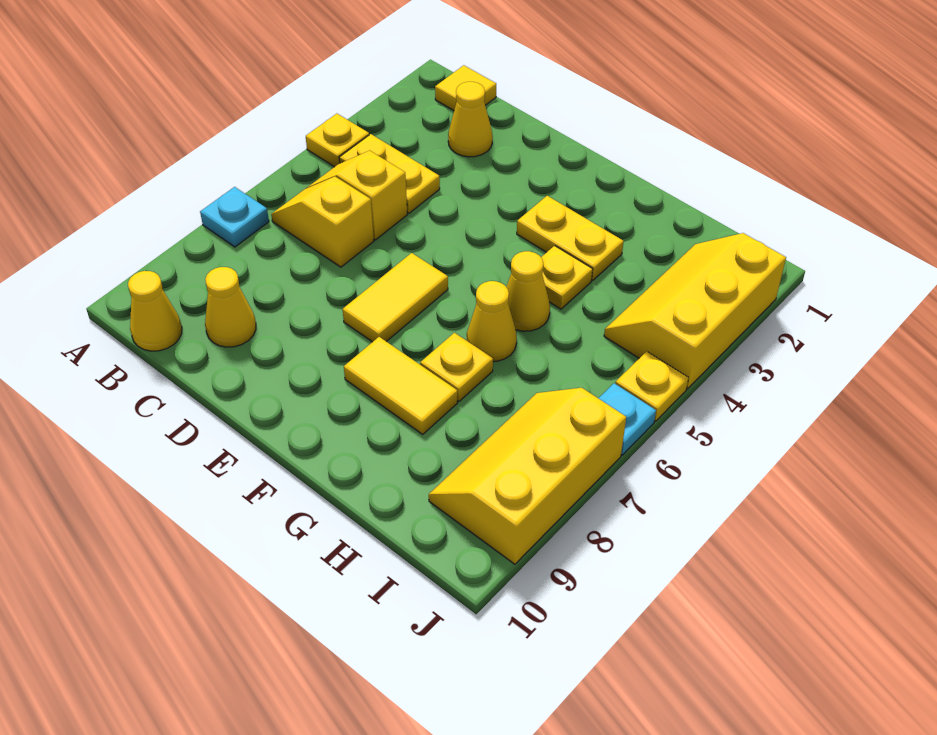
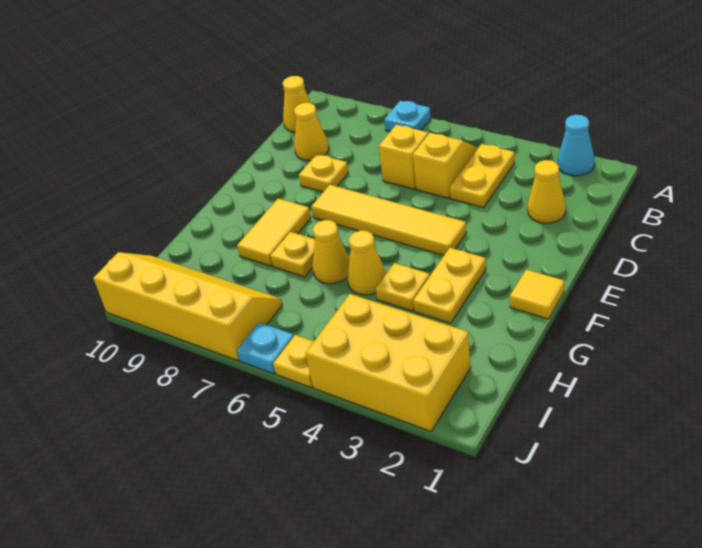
none -> cyan 1x1 cone [558,115,595,176]
yellow 1x1 plate [306,114,369,167] -> yellow 1x1 plate moved to [299,154,348,192]
yellow 1x1 tile [435,65,496,111] -> yellow 1x1 tile moved to [510,269,564,319]
yellow 1x2 tile [343,253,448,342] -> yellow 1x4 tile [311,185,466,255]
yellow 2x3 slope [604,233,786,389] -> yellow 2x3 brick [306,294,471,431]
yellow 2x3 slope [429,388,626,564] -> yellow 2x4 slope [93,252,282,361]

